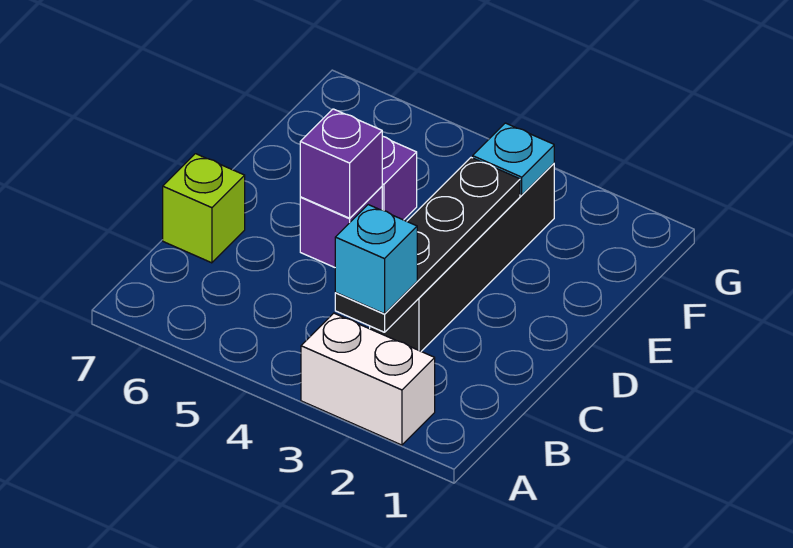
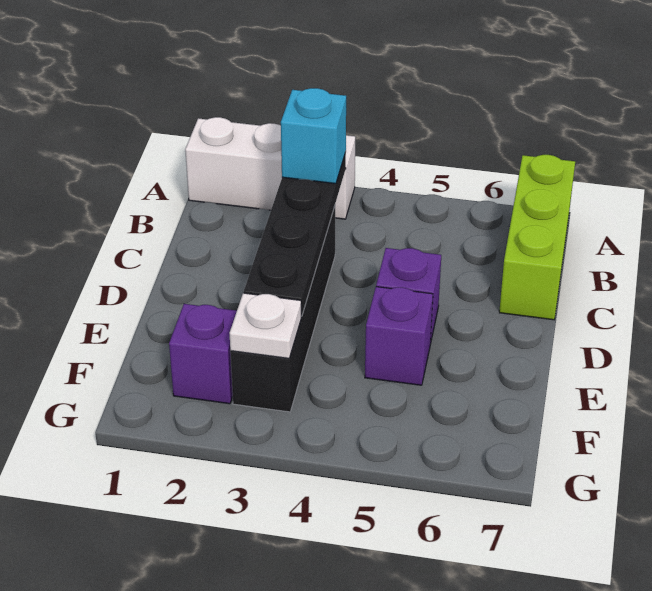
white 1x2 brick [301,313,435,445] -> white 1x3 brick [185,117,355,219]
lime 1x1 brick [163,154,245,263] -> lime 1x3 brick [499,155,575,320]
purple 1x1 brick [300,109,382,218] -> purple 1x1 brick moved to [169,304,237,404]
cyan 1x1 plate [473,123,554,195] -> white 1x1 plate [230,293,301,358]

